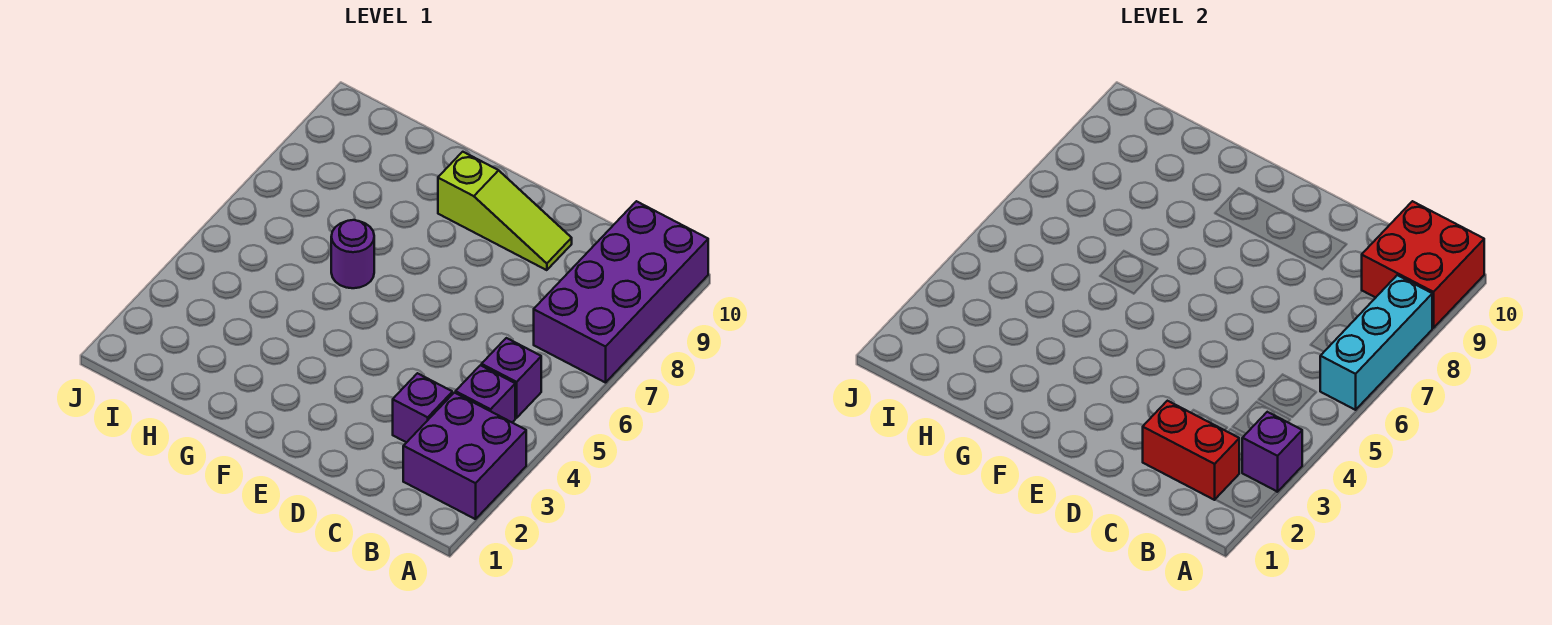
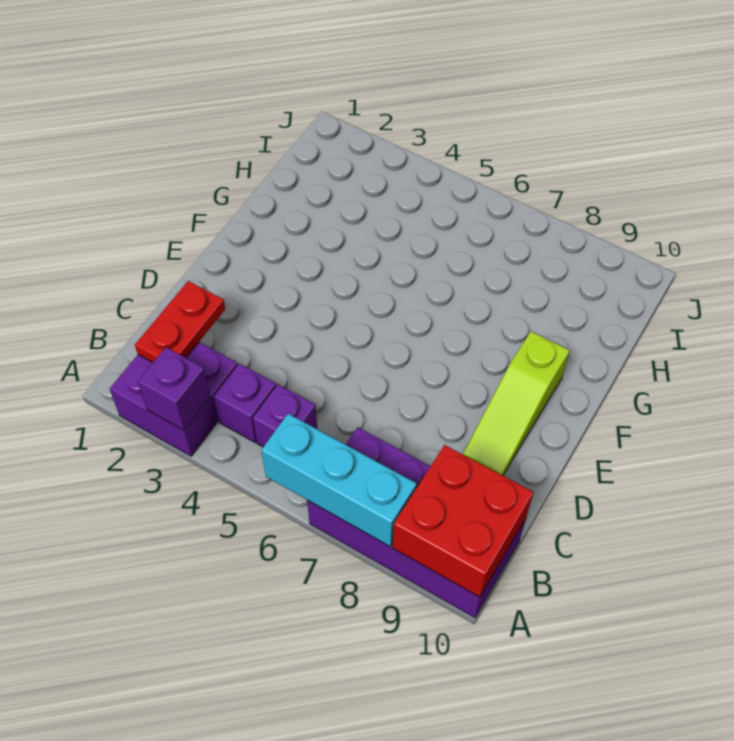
red 1x2 brick [1143,401,1239,500] -> red 1x2 plate [135,281,225,362]
purple 1x1 brick [393,373,452,443] -> none
purple 1x1 round brick [331,220,374,288] -> none

